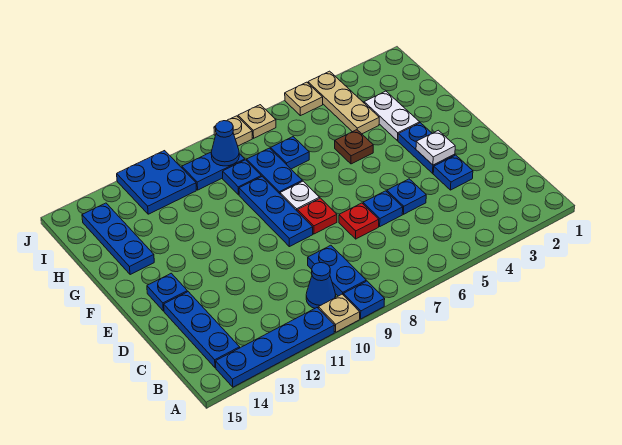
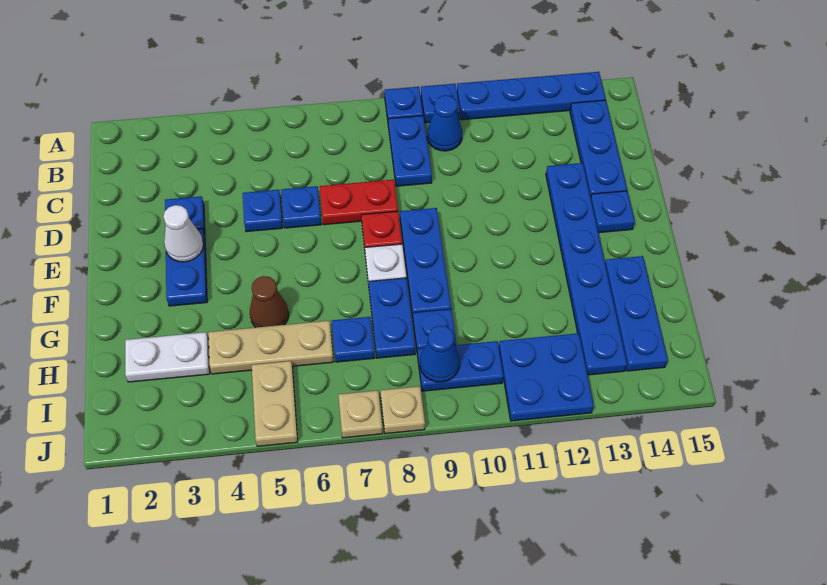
tan 1x1 plate [318,294,360,332] -> blue 1x1 plate [421,84,460,123]
red 1x1 plate [339,203,379,239] -> red 1x2 plate [320,180,398,225]
none -> blue 1x6 plate [546,163,627,375]
white 1x1 plate [416,130,455,165] -> white 1x1 cone [163,205,203,262]
white 1x2 plate [364,91,420,141] -> white 1x2 plate turned to [125,332,210,382]
brown 1x1 plate [335,130,373,164] -> brown 1x1 cone [250,276,289,327]
tan 1x3 plate [308,71,379,134] -> tan 1x3 plate turned to [208,321,333,374]
tan 1x1 plate [285,82,323,116] -> tan 1x2 plate [252,361,298,446]

